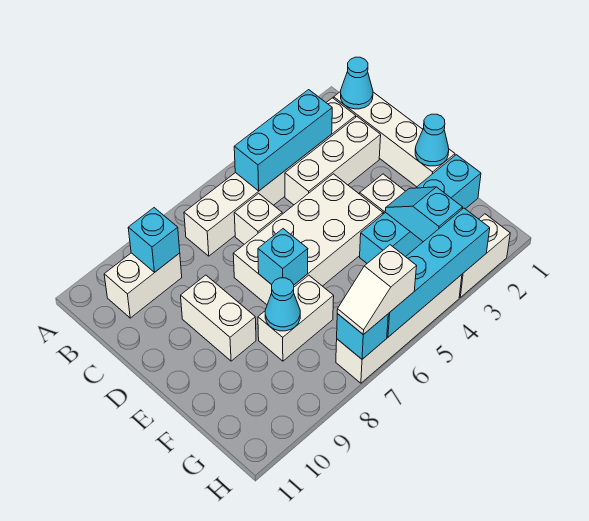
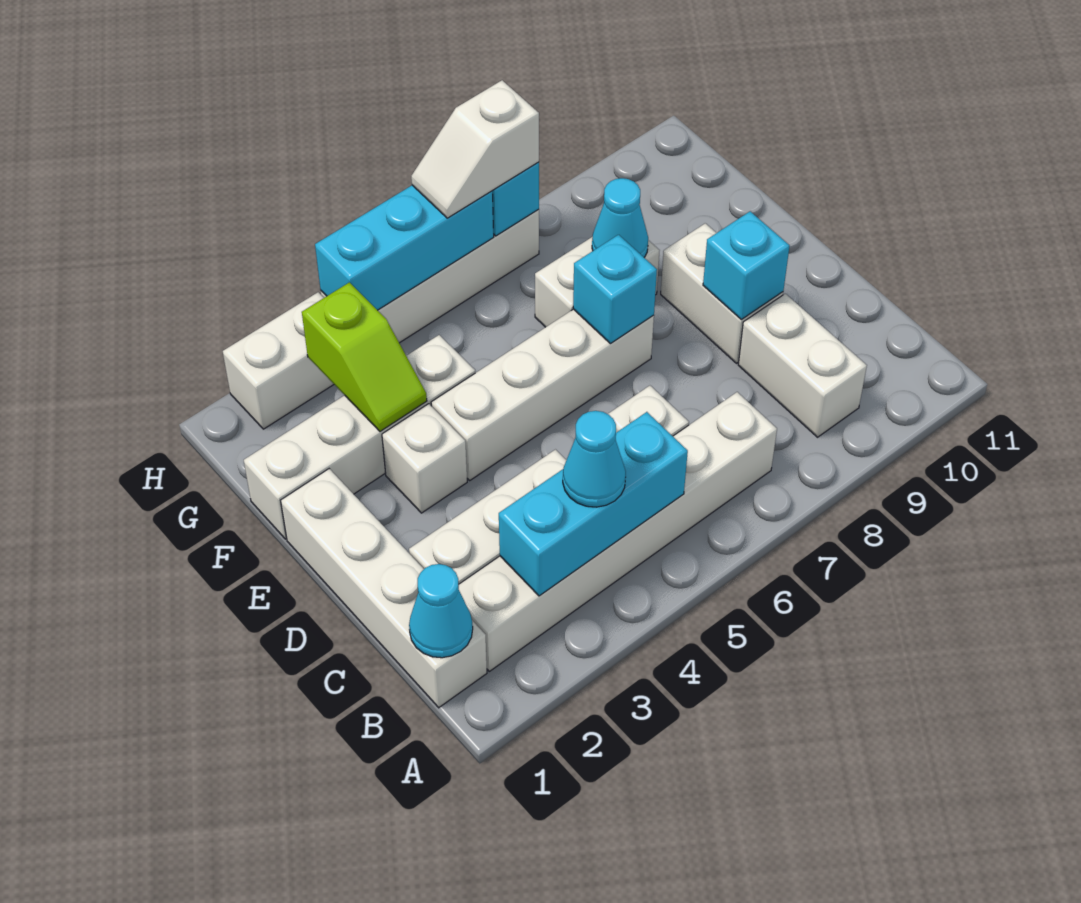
white 1x2 brick [104,253,182,318] -> white 1x2 brick turned to [738,294,867,437]
cyan 1x1 brick [128,208,180,273] -> cyan 1x1 brick moved to [703,211,789,319]
white 2x4 brick [233,174,383,305] -> white 1x4 brick [431,309,654,480]
cyan 1x1 cone [415,114,449,166] -> cyan 1x1 cone moved to [563,411,626,507]
cyan 1x4 brick [360,155,481,263] -> white 1x4 brick [244,335,475,539]
cyan 1x2 slope [385,187,463,242] -> lime 1x2 slope [302,282,427,431]
cyan 1x4 brick [387,208,490,337] -> cyan 1x3 brick [315,185,494,310]
white 1x2 slope [337,245,417,335] -> white 1x2 slope turned to [411,80,539,218]

